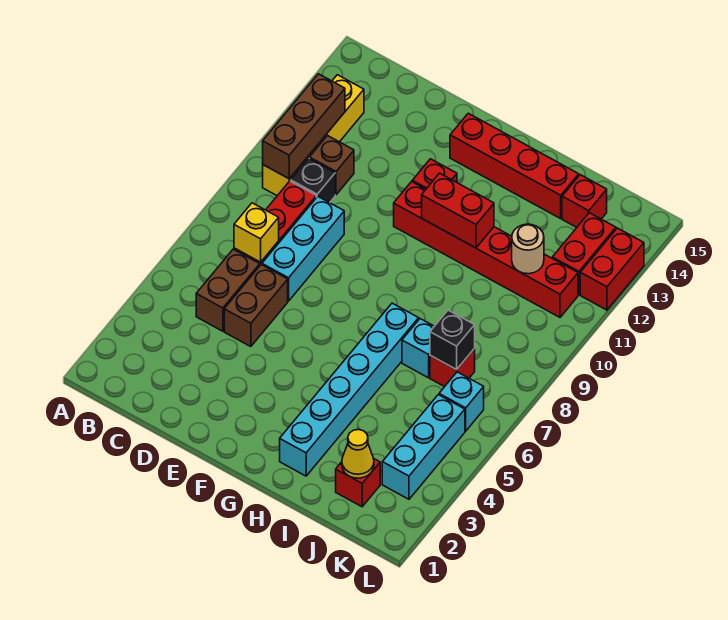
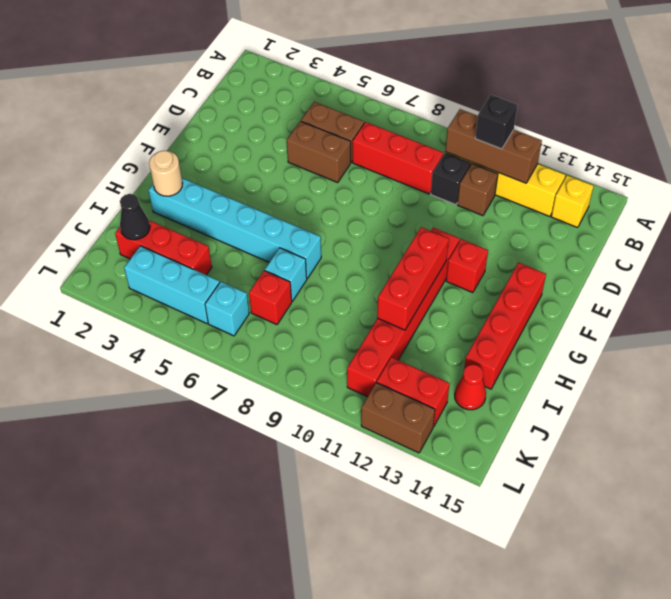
yellow 1x1 brick [234,203,279,262] -> yellow 1x1 brick moved to [551,175,593,227]
cyan 1x3 brick [262,196,344,301] -> none
red 1x2 brick [422,173,494,248] -> red 1x3 brick [377,227,449,330]
red 1x1 brick [336,458,380,507] -> red 1x3 brick [115,220,212,275]
yellow 1x1 cone [342,430,374,478] -> black 1x1 cone [120,194,150,240]
black 1x1 brick [430,310,475,370] -> black 1x1 brick moved to [475,95,517,149]
tan 1x1 round brick [512,224,544,274] -> tan 1x1 round brick moved to [149,151,183,196]
red 1x1 brick [562,175,607,227] -> red 1x1 cone [455,364,486,410]
red 1x2 brick [580,228,644,310] -> brown 1x2 brick [361,383,435,453]

